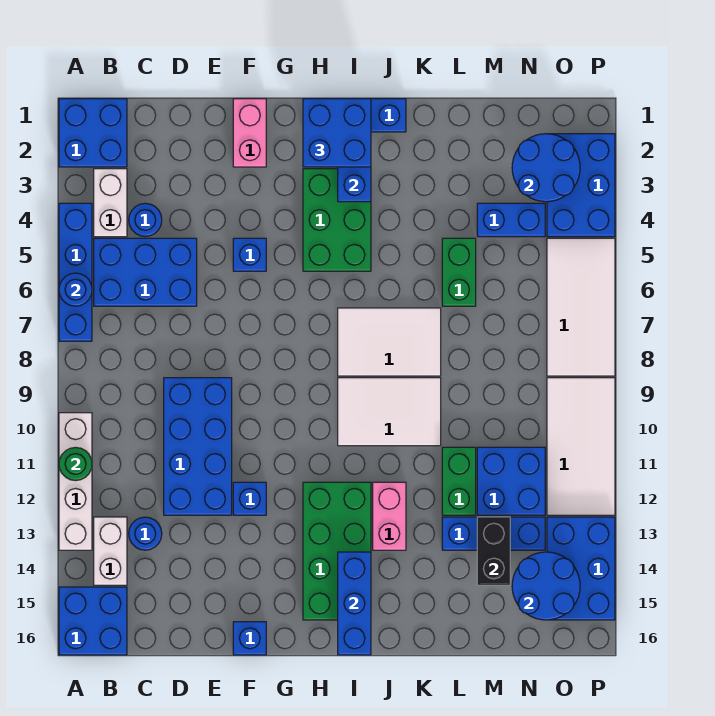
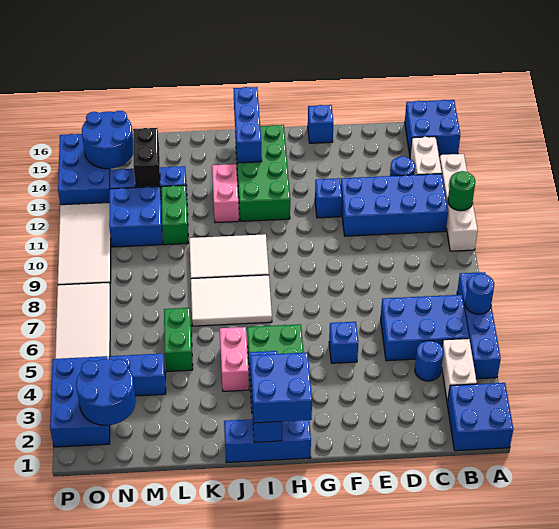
blue 2x4 brick [164,378,232,515] -> blue 2x4 brick turned to [341,174,448,236]
pink 1x2 brick [233,99,266,167] -> pink 1x2 brick moved to [220,327,249,391]

